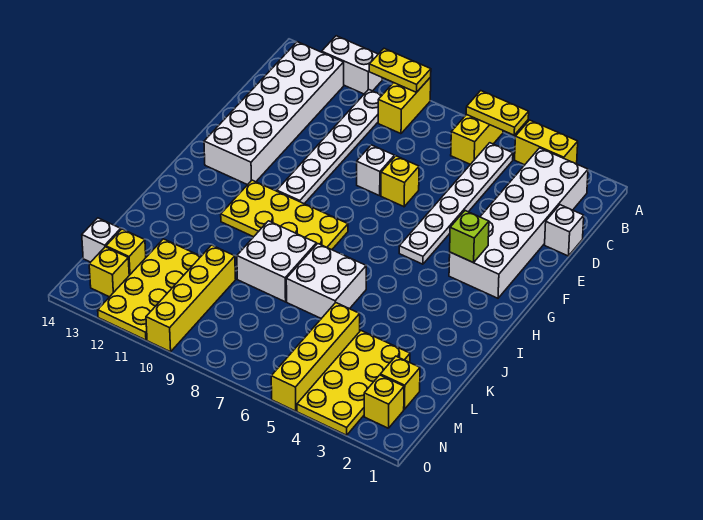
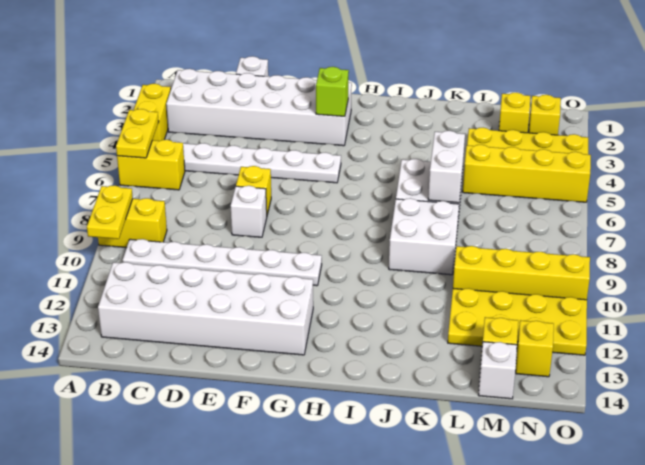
white 1x2 brick [322,36,382,94] -> white 1x2 brick moved to [428,131,465,203]
yellow 2x4 plate [221,180,348,250] -> none

